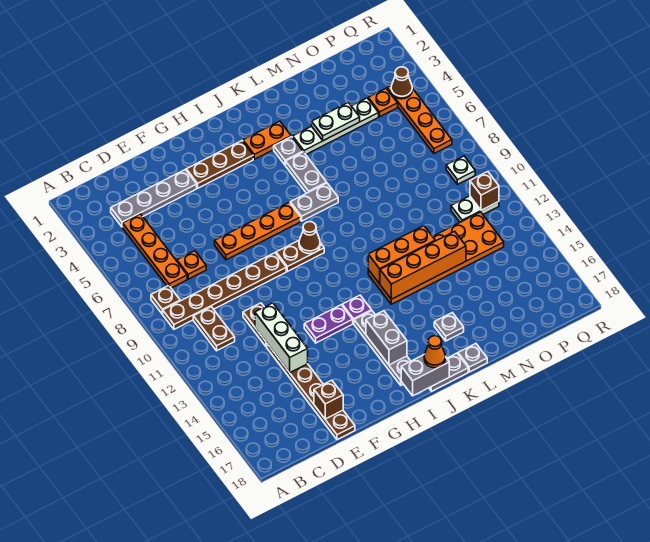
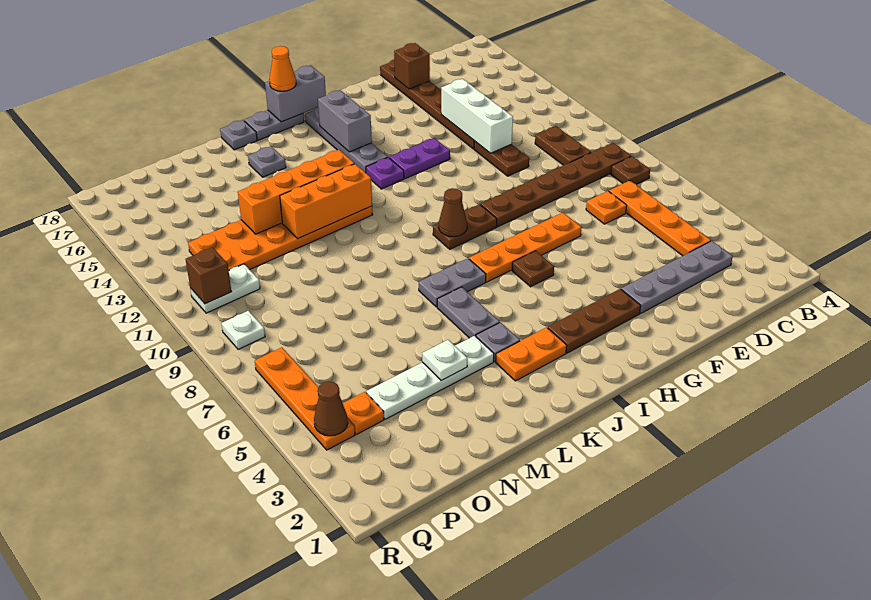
none -> brown 1x1 plate [512,251,554,287]
white 1x2 plate [312,102,360,141] -> white 1x1 plate [422,340,467,380]

